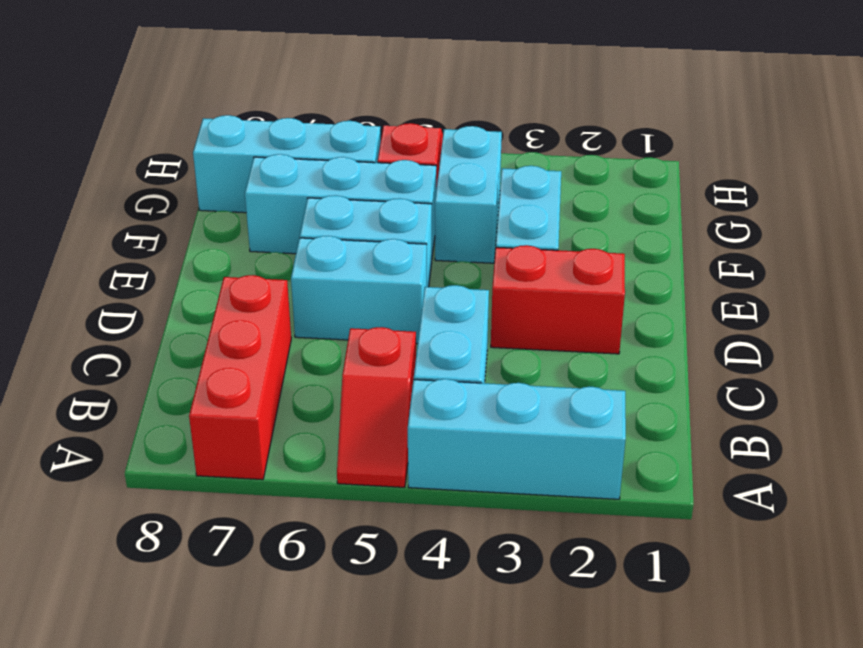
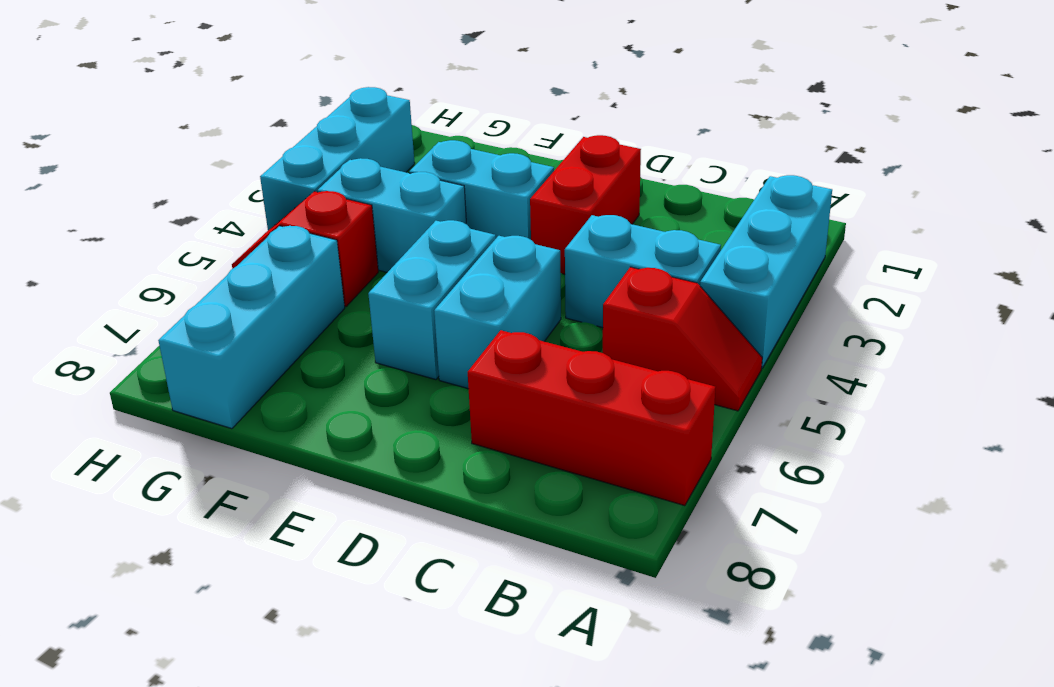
cyan 1x3 brick [245,154,436,256] -> cyan 1x3 brick moved to [260,87,415,230]

